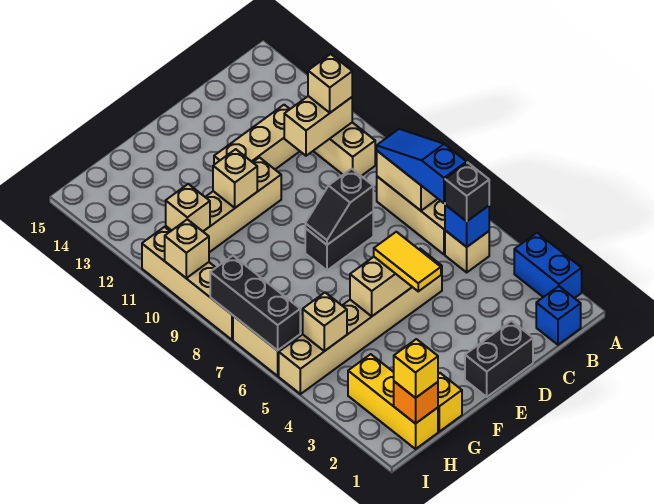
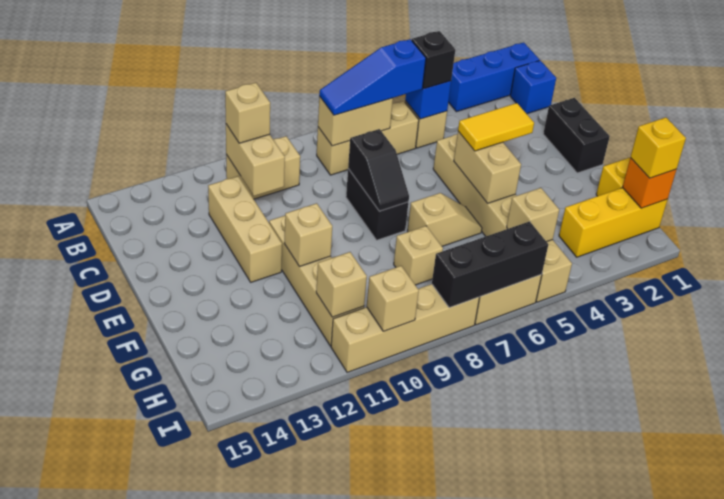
blue 1x2 brick [514,233,582,298] -> blue 1x3 brick [449,42,539,112]
none -> tan 1x2 slope [408,193,482,246]
none -> tan 1x1 brick [394,226,443,285]

